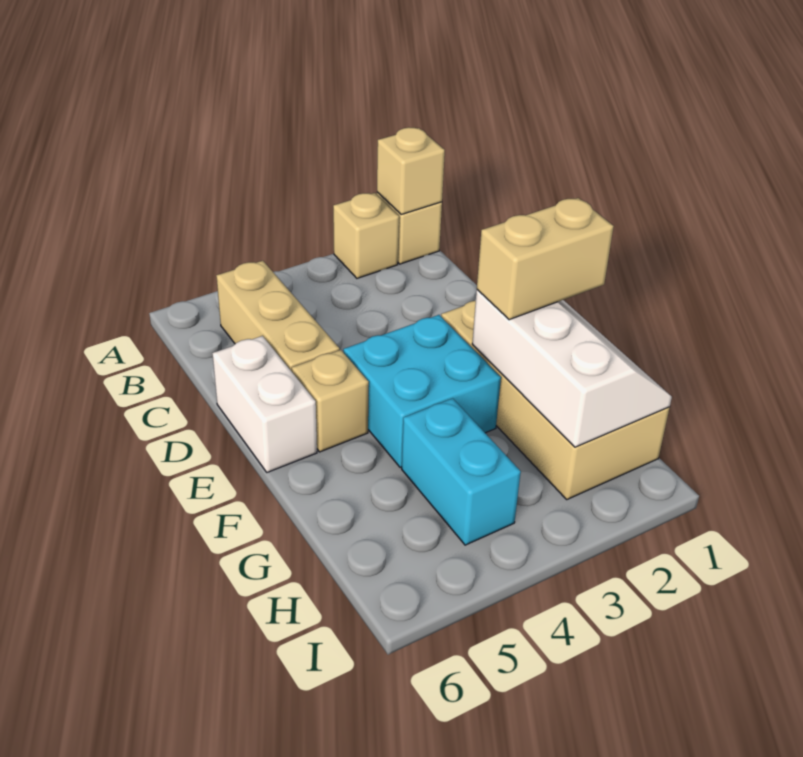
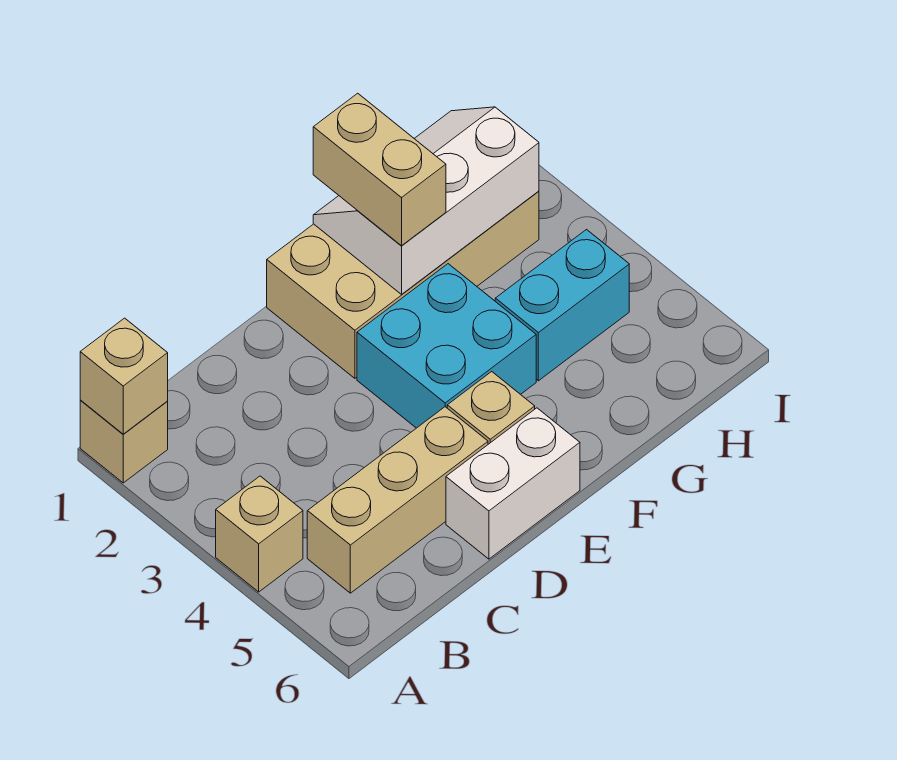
tan 1x1 brick [333,193,399,278] -> tan 1x1 brick moved to [216,476,303,592]

